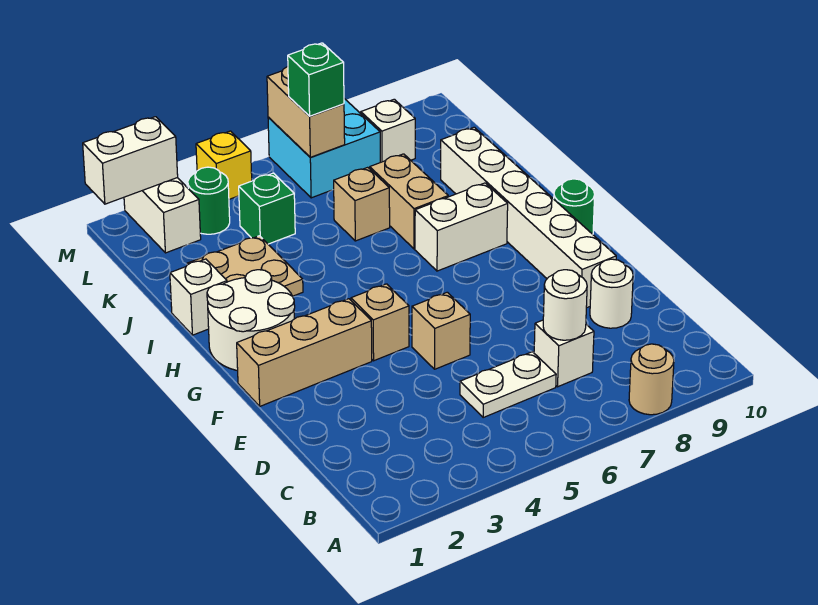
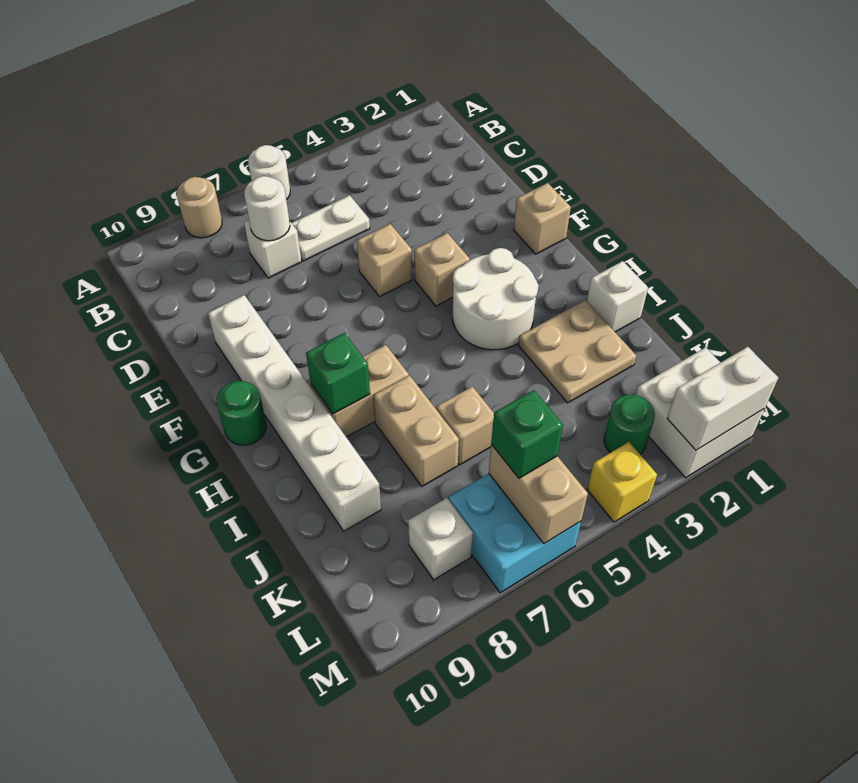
white 1x1 round brick [590,259,633,328] -> white 1x1 round brick moved to [248,145,290,200]
tan 1x3 brick [237,299,372,406] -> tan 1x1 brick [514,183,571,254]
white 2x2 round brick [207,270,295,371] -> white 2x2 round brick moved to [453,248,539,350]
white 1x2 brick [415,183,508,271] -> tan 1x2 brick [311,345,409,437]
green 1x1 brick [239,173,295,244] -> green 1x1 brick moved to [306,333,370,414]
white 1x2 brick [124,178,201,253] -> white 2x2 brick [636,347,764,478]

